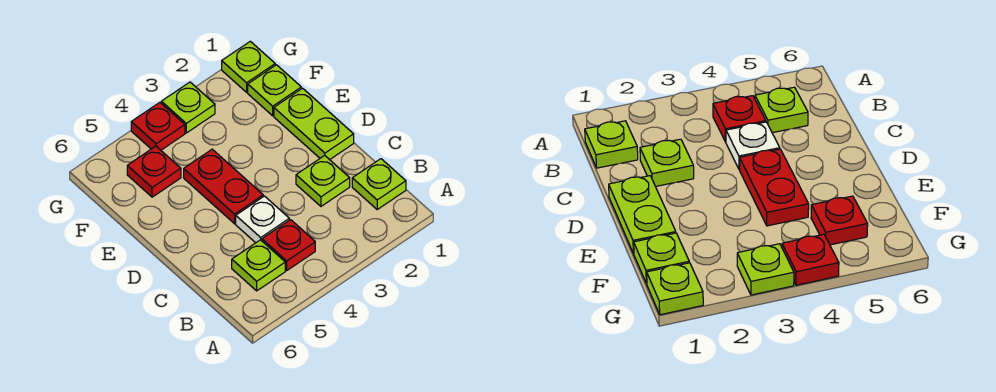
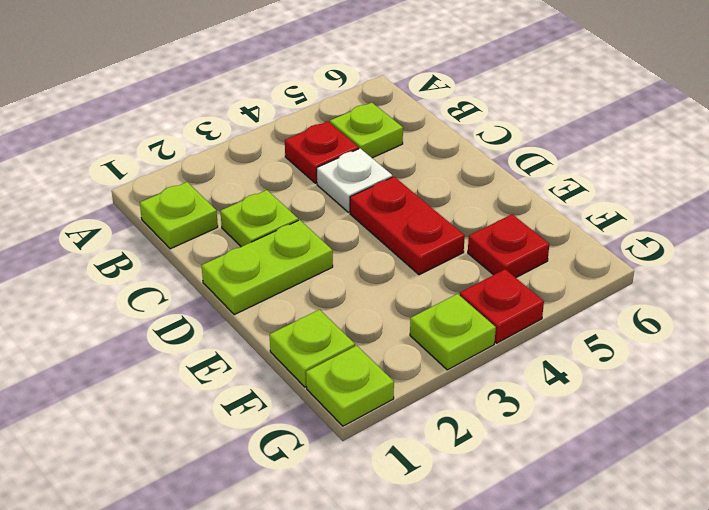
lime 1x2 plate [274,88,354,160] -> lime 1x2 plate turned to [202,220,333,315]

